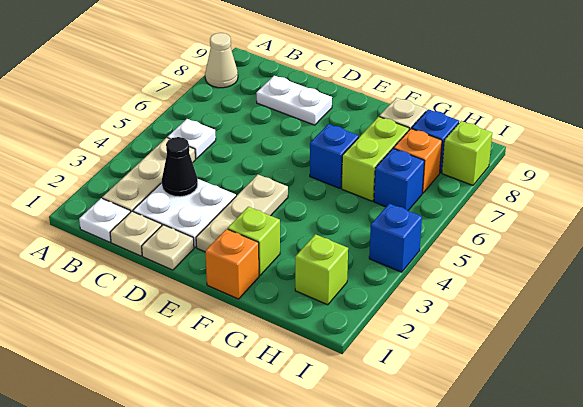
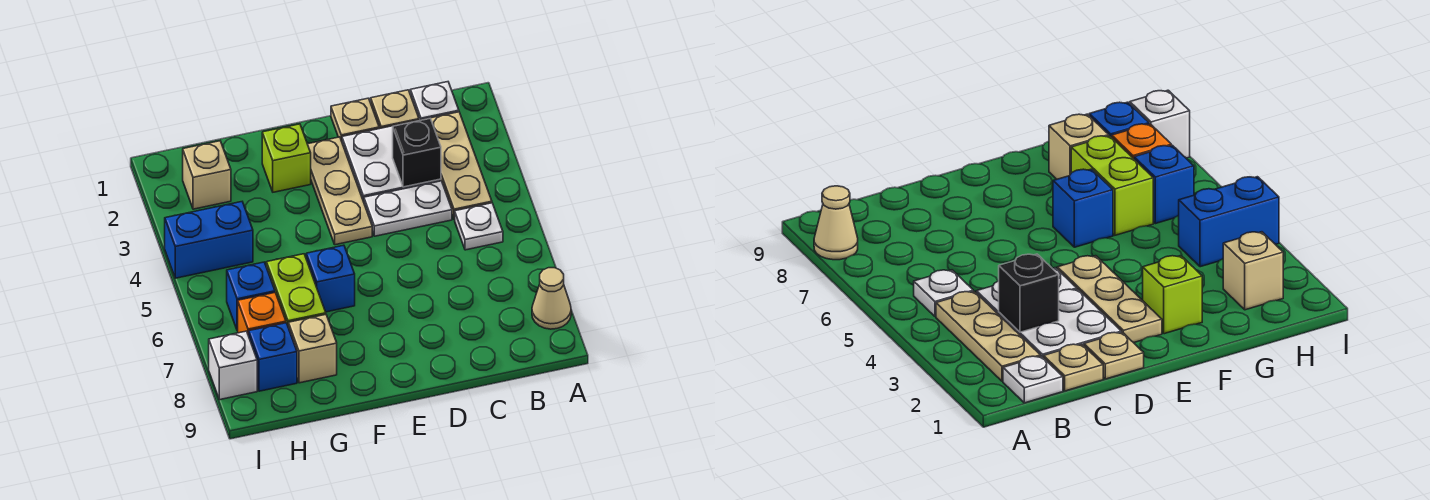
black 1x1 cone [162,137,198,197] -> black 1x1 brick [393,119,441,187]
white 1x2 plate [256,76,332,125] -> white 1x2 plate moved to [364,181,452,236]
orange 1x1 brick [205,229,259,299] -> none
lime 1x1 brick [295,234,348,305] -> tan 1x1 brick [183,141,231,209]
blue 1x1 brick [369,203,422,272] -> blue 1x2 brick [165,202,253,278]
lime 1x1 brick [442,121,492,185] -> white 1x1 brick [209,331,257,400]

